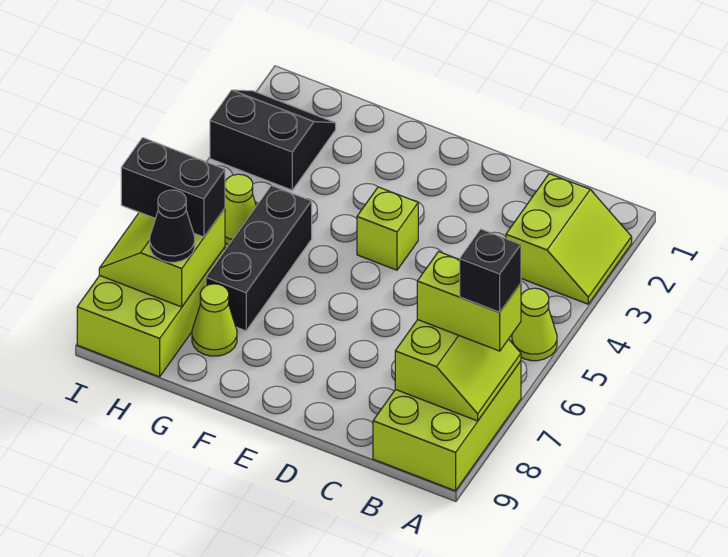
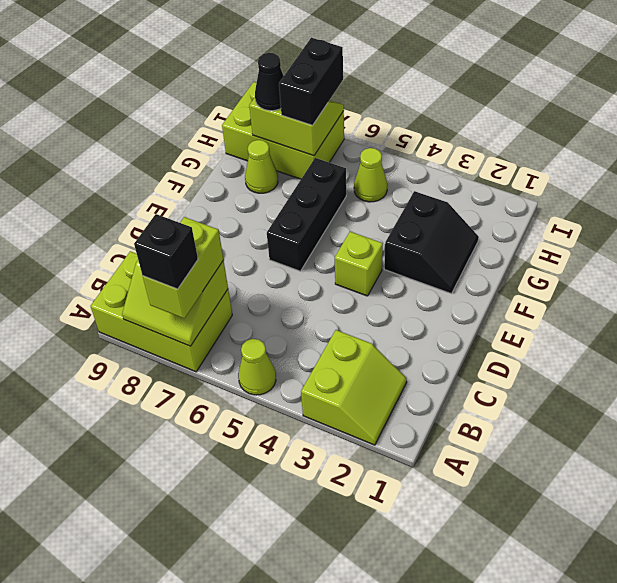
lime 2x2 slope [506,174,632,304] -> lime 2x2 slope turned to [301,330,407,445]
black 1x3 brick [206,186,312,331] -> black 1x3 brick turned to [267,158,346,271]
black 2x2 slope [210,90,336,190] -> black 2x2 slope moved to [384,191,479,294]

